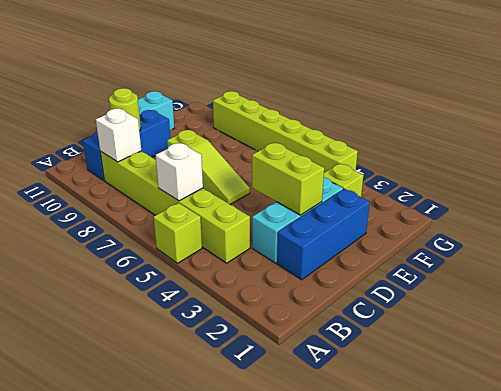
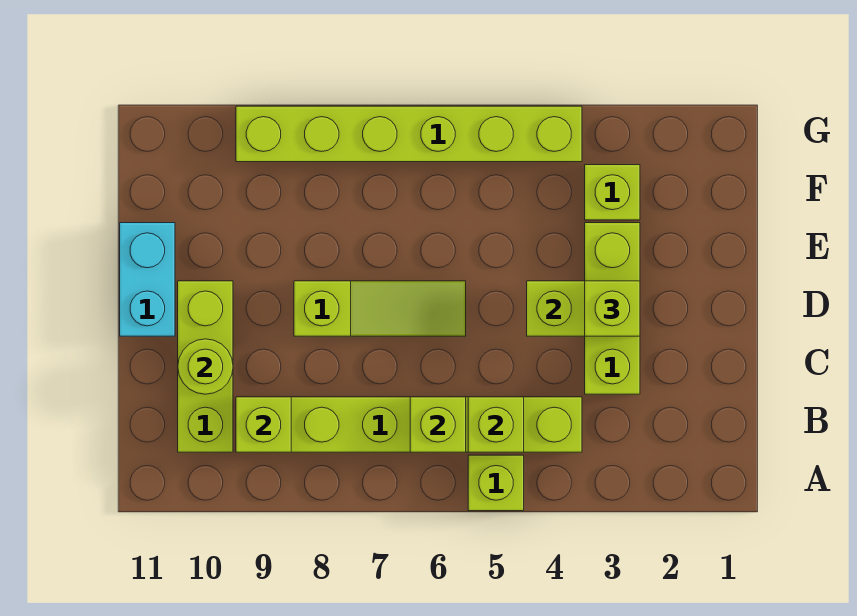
none -> lime 1x1 brick [468,397,524,452]
white 1x1 brick [155,143,203,201] -> lime 1x1 brick [410,397,466,452]
white 1x1 brick [96,109,141,162] -> lime 1x1 brick [236,397,291,452]
blue 1x3 brick [83,110,170,180] -> lime 1x3 brick [178,281,233,452]
blue 1x3 brick [277,189,370,280] -> none
cyan 1x3 brick [252,177,343,263] -> lime 1x3 brick [585,223,640,394]
none -> lime 1x1 brick [585,281,640,336]

